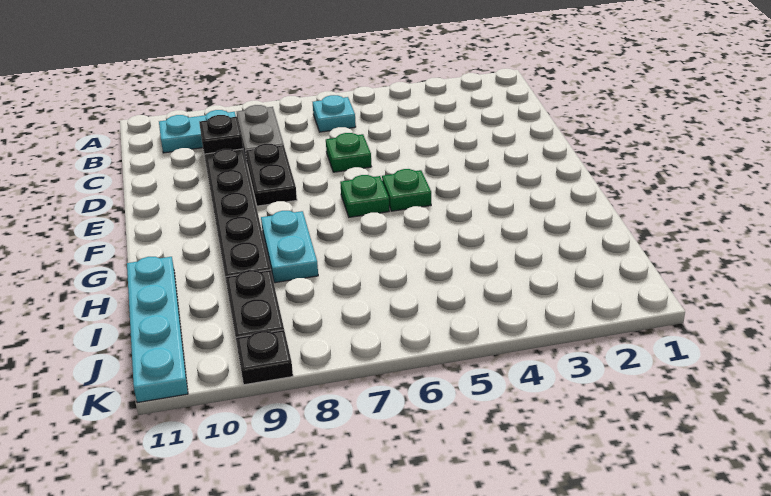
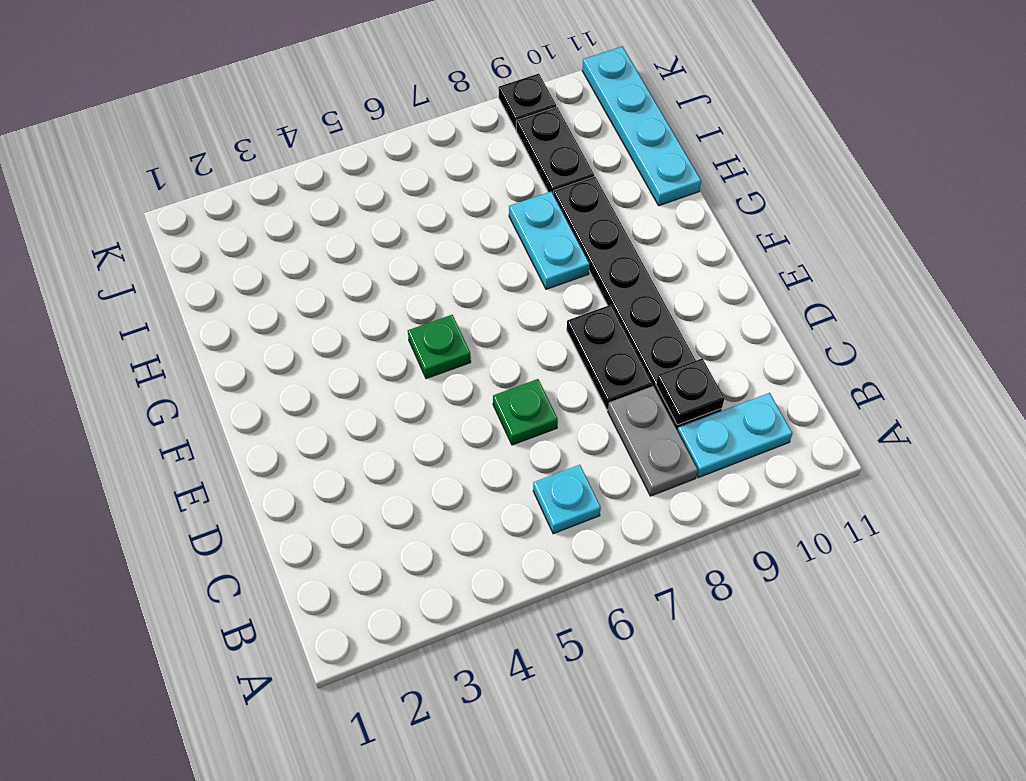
green 1x1 plate [340,175,389,217] -> none

